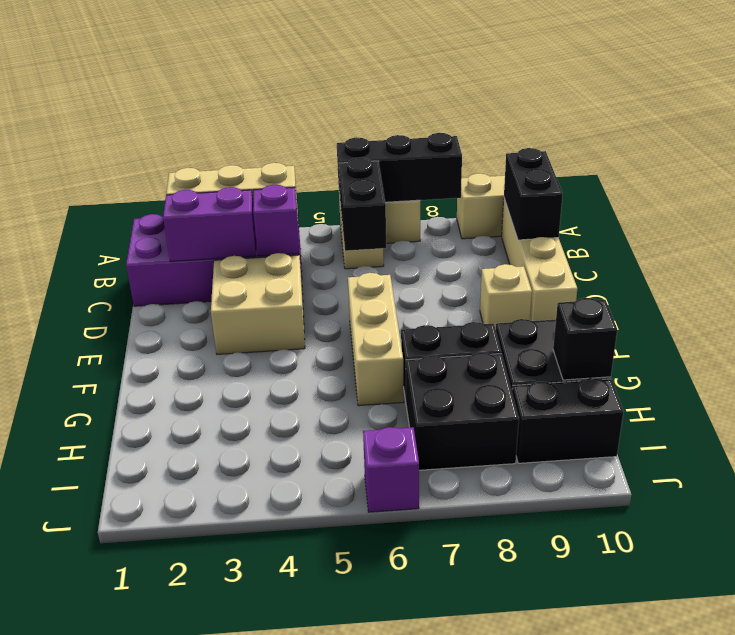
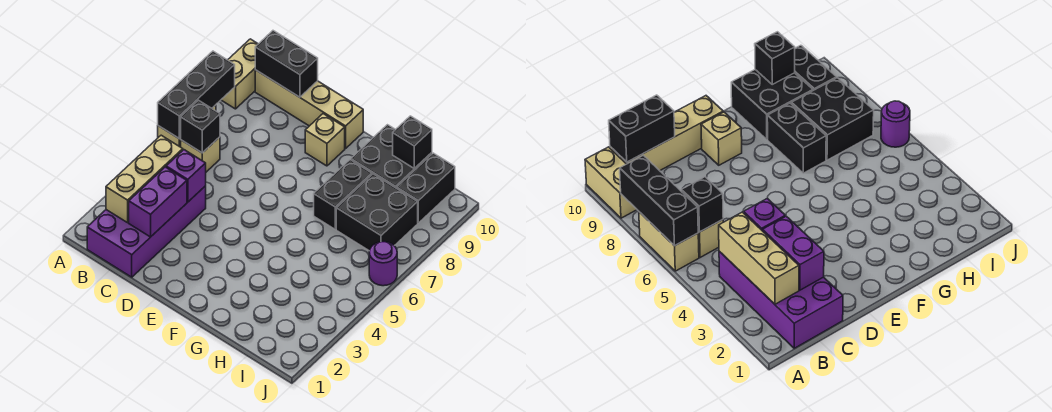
black 1x2 brick [339,158,386,251] -> black 1x1 brick [181,100,220,153]
tan 2x2 brick [211,253,305,354] -> none
tan 1x3 brick [348,273,404,406] -> none
purple 1x1 brick [363,427,419,512] -> purple 1x1 round brick [369,242,397,286]

